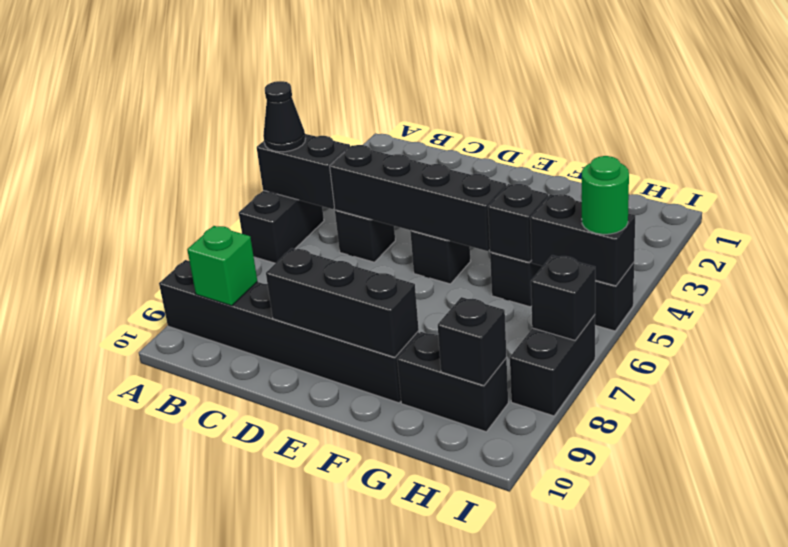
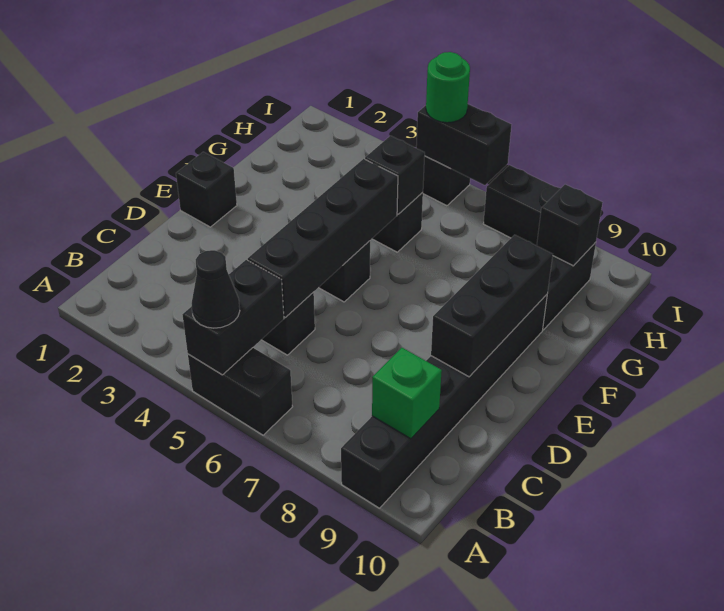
black 1x2 brick [530,194,635,286] -> black 1x2 brick turned to [416,104,511,185]
black 1x1 brick [531,255,595,340] -> black 1x1 brick moved to [176,152,237,227]

